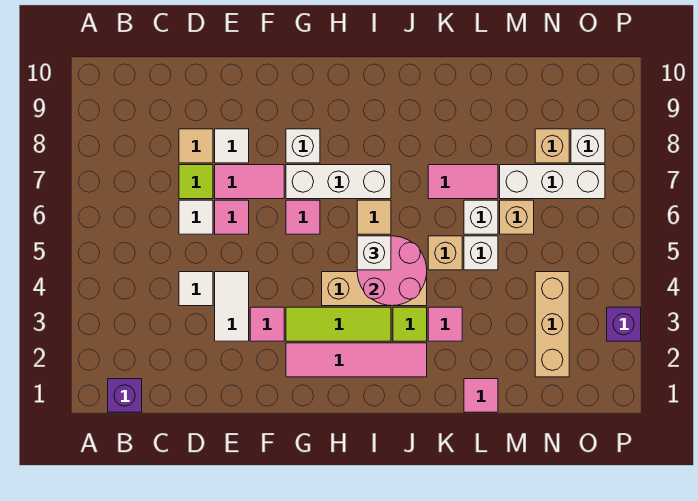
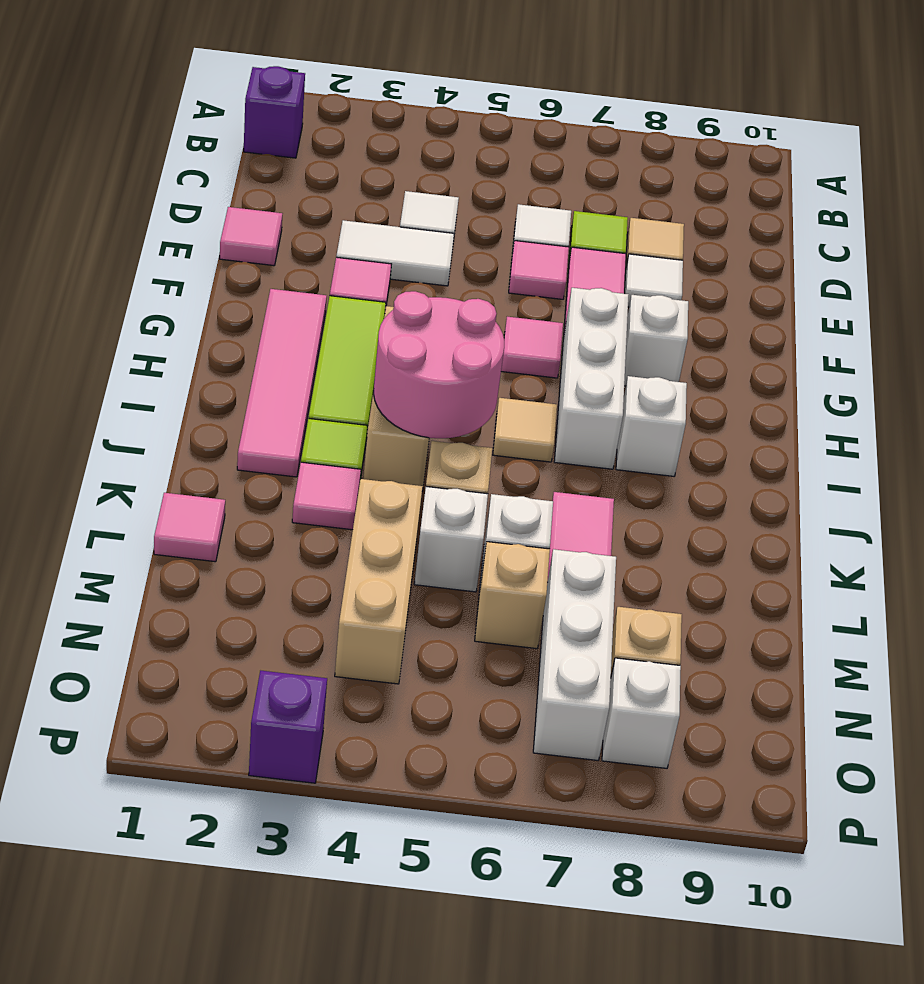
none -> pink 1x1 tile [220,207,282,266]
white 1x1 brick [357,236,391,270] -> white 1x1 brick moved to [616,376,687,476]
tan 1x3 brick [535,272,569,377] -> tan 1x3 brick turned to [335,479,423,684]

